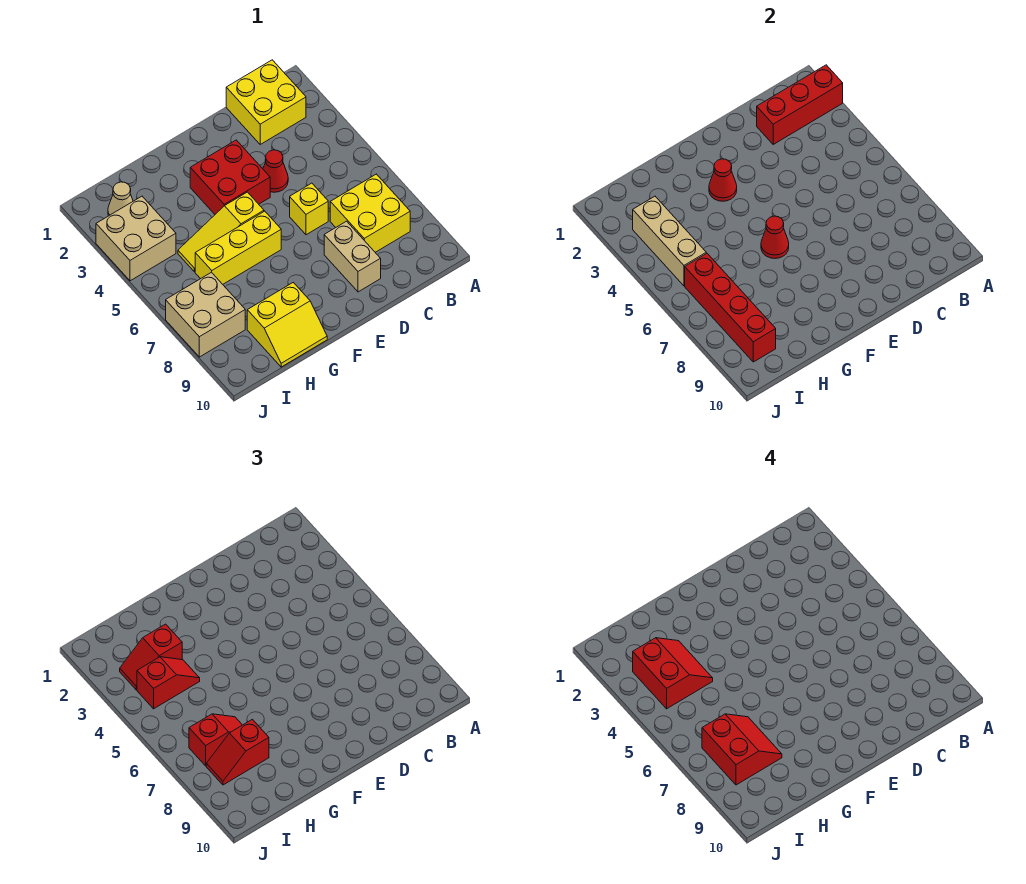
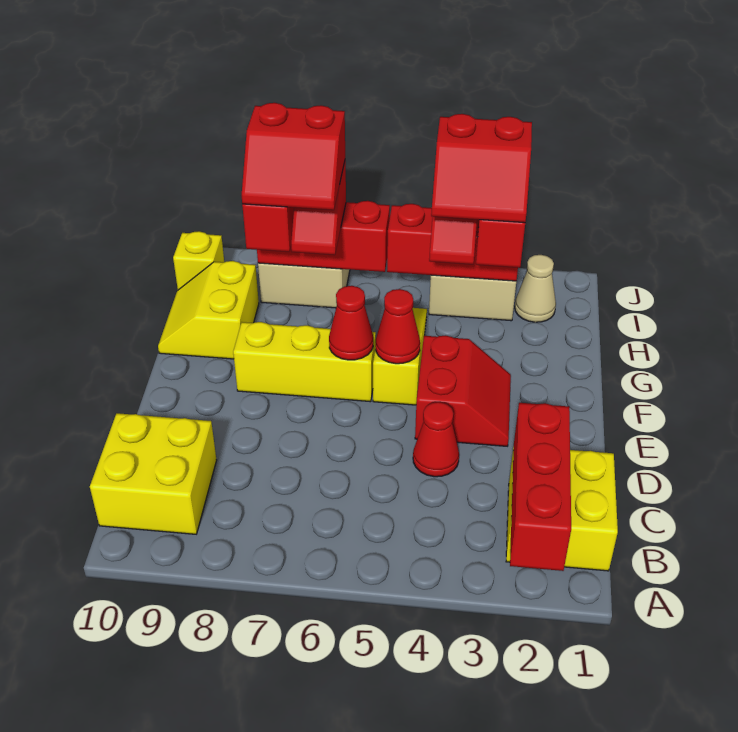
yellow 2x2 brick [330,174,410,252] -> yellow 2x2 brick moved to [90,413,217,534]
yellow 1x1 brick [290,183,328,235] -> yellow 1x1 brick moved to [173,231,224,290]
tan 1x2 brick [324,221,381,292] -> none
red 2x2 brick [190,140,270,214] -> red 2x2 slope [415,335,511,446]
red 1x1 cone [709,159,737,201] -> red 1x1 cone moved to [376,289,420,364]
yellow 1x3 brick [195,211,281,284] -> yellow 1x3 brick turned to [233,322,376,402]
tan 1x3 brick [633,196,706,286] -> red 1x3 brick [387,204,518,281]
red 1x4 brick [685,253,776,362] -> red 1x3 brick [257,201,390,272]

